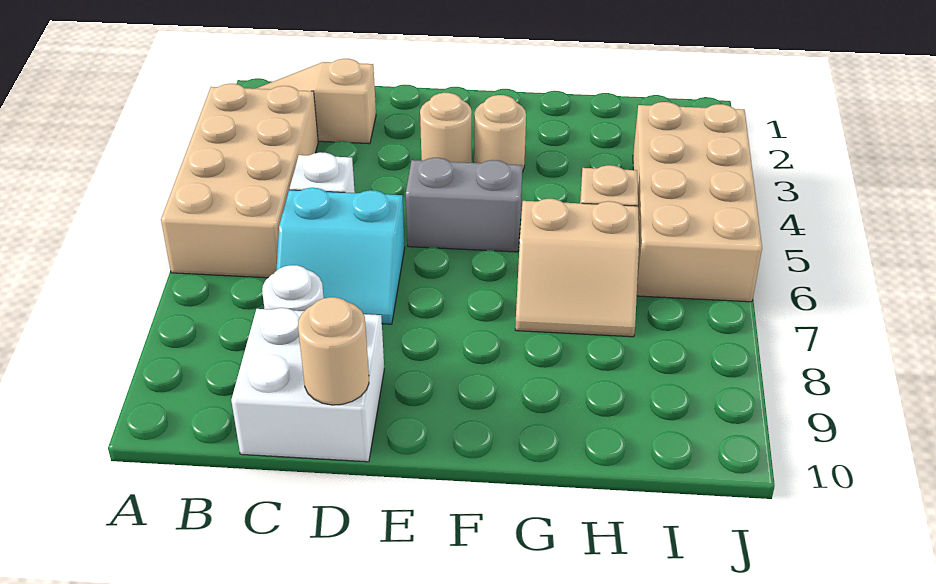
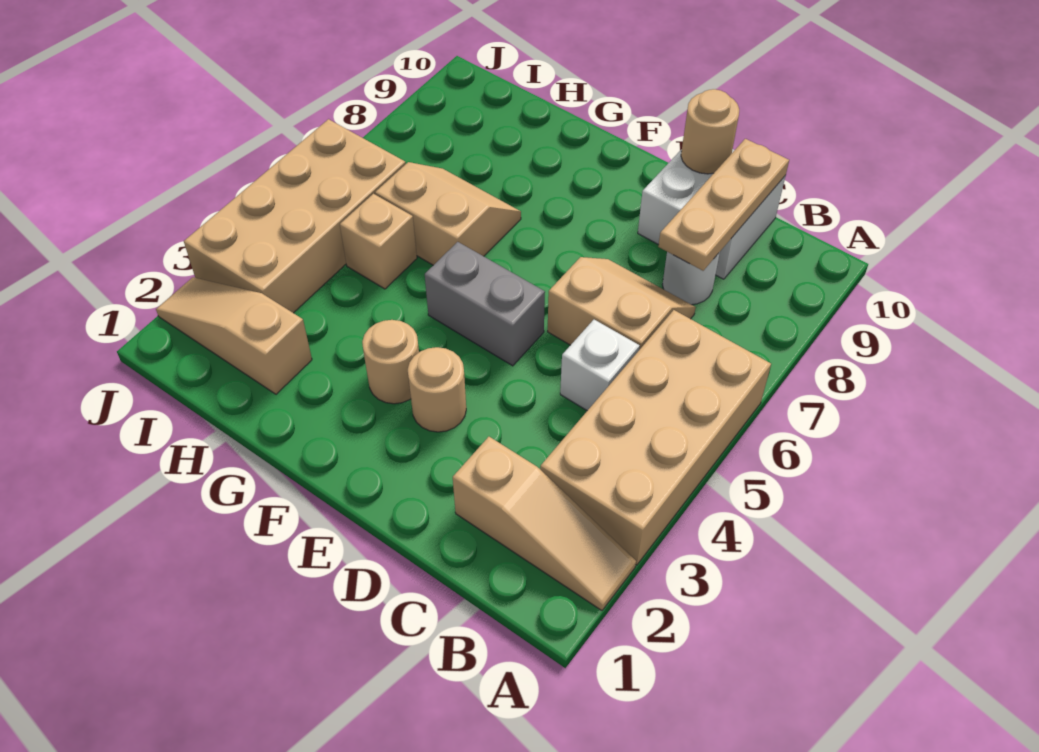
cyan 2x2 slope [276,188,405,324] -> tan 2x2 slope [547,257,696,350]
none -> tan 1x3 plate [658,139,789,271]
none -> tan 1x3 slope [156,277,312,394]

